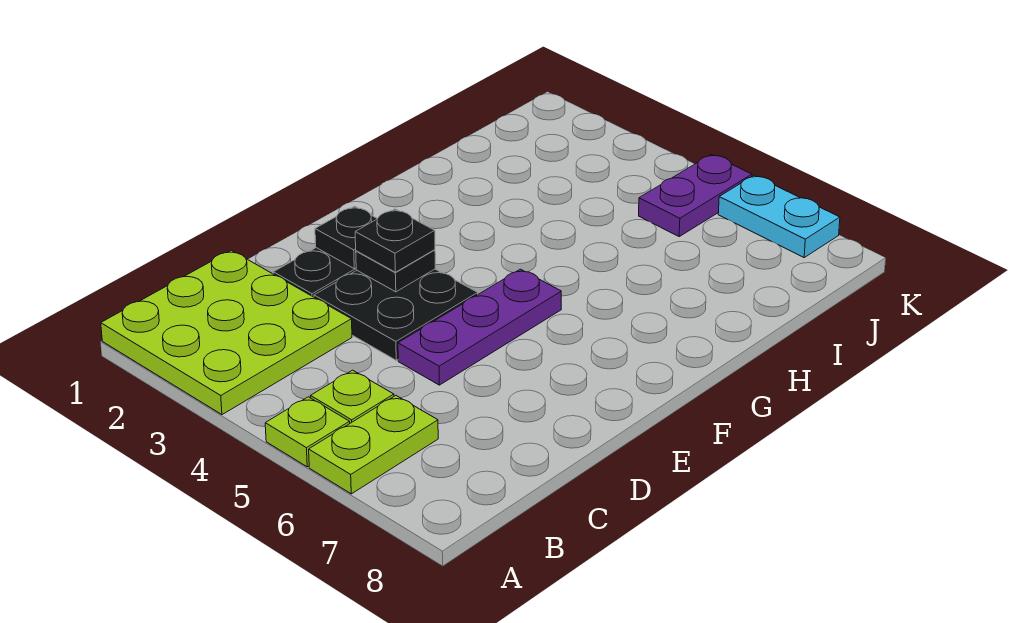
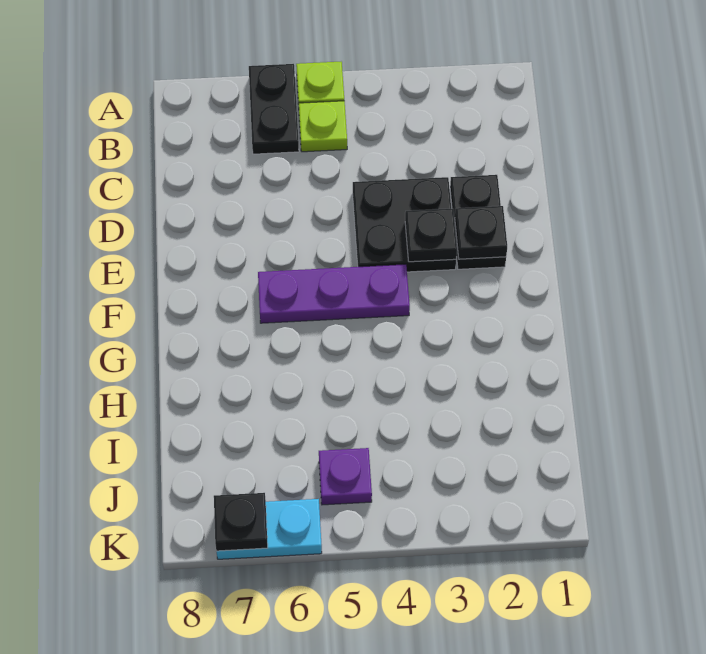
lime 3x3 plate [101,250,352,415] -> none
lime 1x2 plate [309,396,438,494] -> black 1x2 plate [249,64,299,154]
purple 1x3 plate [398,269,561,385] -> purple 1x3 plate turned to [258,264,410,323]
black 1x1 plate [355,209,435,272] -> black 1x1 plate moved to [214,493,268,551]
purple 1x2 plate [639,154,752,236] -> purple 1x1 plate [319,448,372,505]

